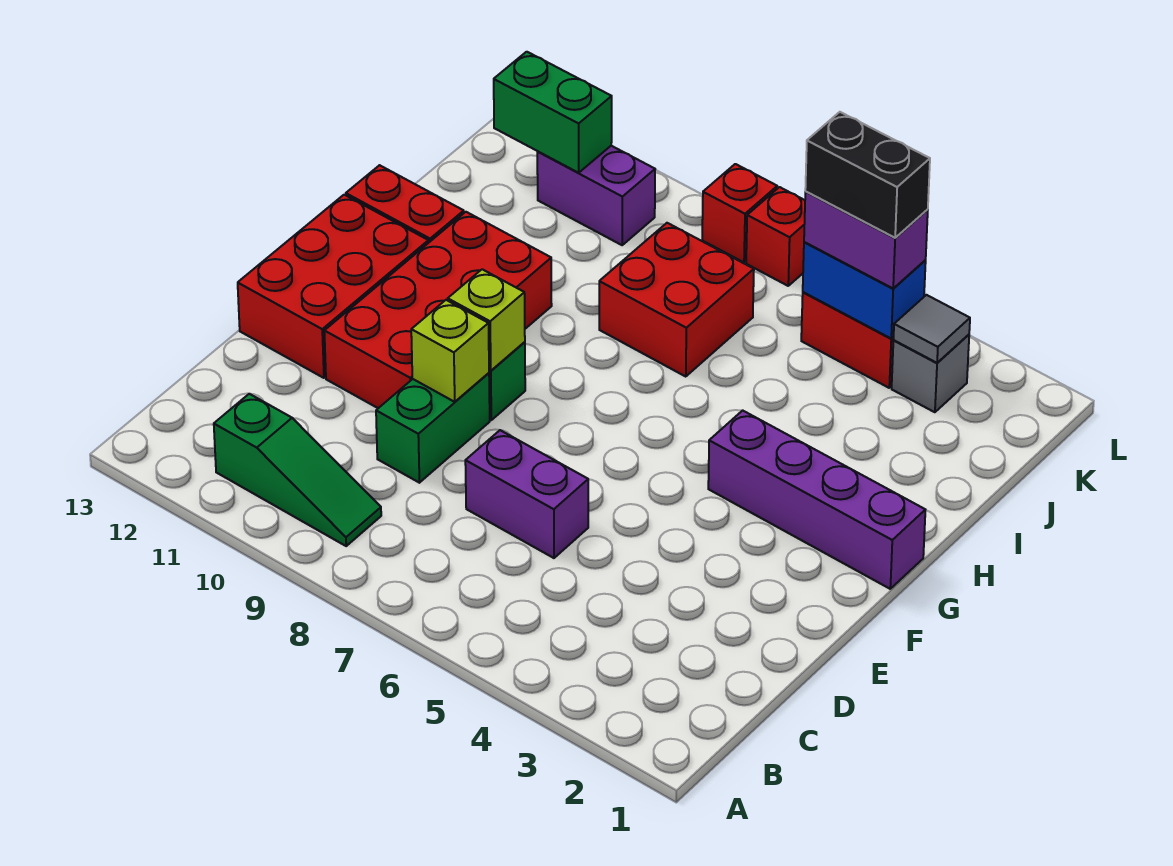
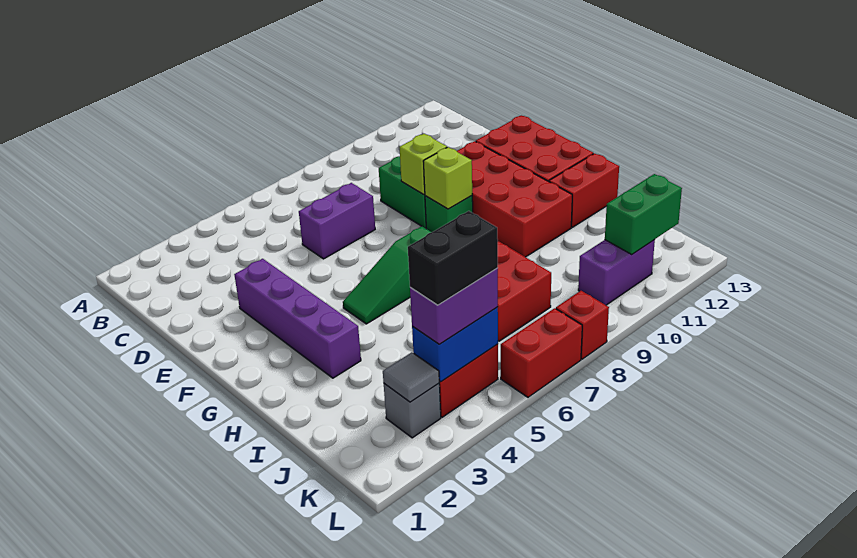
green 1x3 slope [214,394,381,546] -> green 1x3 slope moved to [343,226,431,324]
purple 1x4 brick [708,410,925,589] -> purple 1x4 brick turned to [234,259,361,378]
red 1x1 brick [746,187,805,286] -> red 1x2 brick [501,308,582,397]

